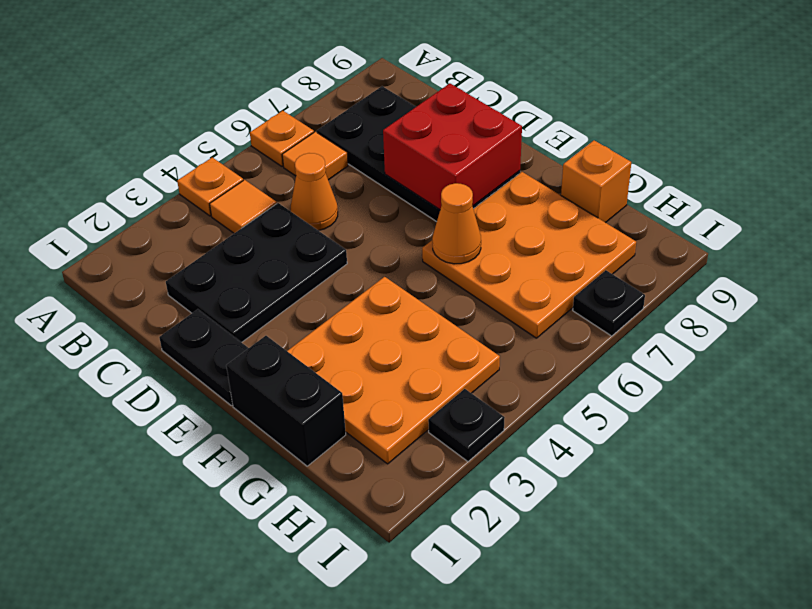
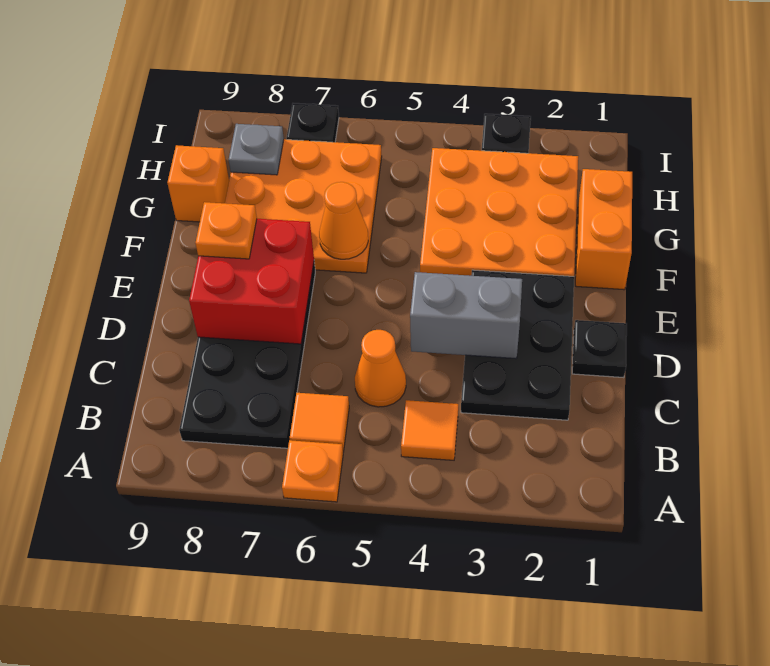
orange 1x1 plate [177,157,243,216] -> orange 1x1 plate moved to [195,202,257,259]
black 2x3 plate [166,203,347,342] -> black 2x3 plate turned to [461,270,574,420]
black 1x2 plate [159,309,248,406] -> black 1x1 plate [572,320,627,378]
none -> grey 1x2 brick [410,272,522,358]
black 1x2 brick [226,336,346,466] -> orange 1x2 brick [575,169,632,290]
none -> grey 1x1 plate [229,124,284,175]

